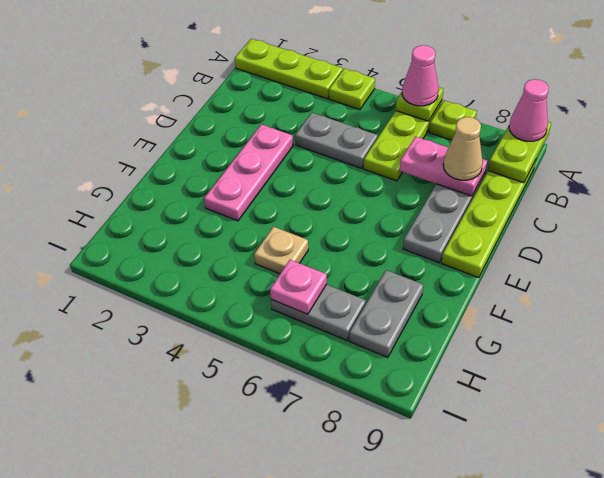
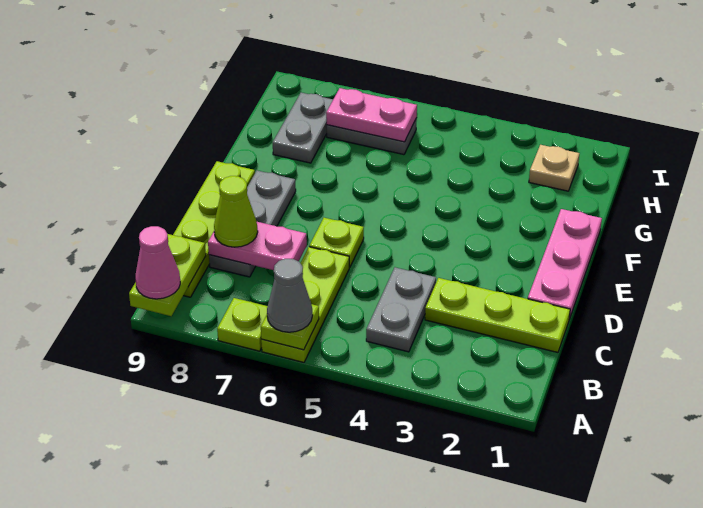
lime 1x3 plate [235,39,343,99] -> lime 1x3 plate moved to [425,278,570,352]
lime 1x1 plate [329,68,375,110] -> lime 1x1 plate moved to [309,218,364,267]
pink 1x1 cone [402,45,439,106] -> grey 1x1 cone [267,259,313,332]
grey 1x2 plate [295,113,378,169] -> grey 1x2 plate turned to [366,267,436,352]
tan 1x1 cone [443,117,483,180] -> lime 1x1 cone [214,176,258,247]
pink 1x3 plate [204,124,293,221] -> pink 1x3 plate moved to [528,209,602,319]
tan 1x1 plate [254,227,308,274] -> tan 1x1 plate moved to [529,145,580,191]
pink 1x1 plate [270,260,327,314] -> pink 1x2 plate [326,88,417,142]

